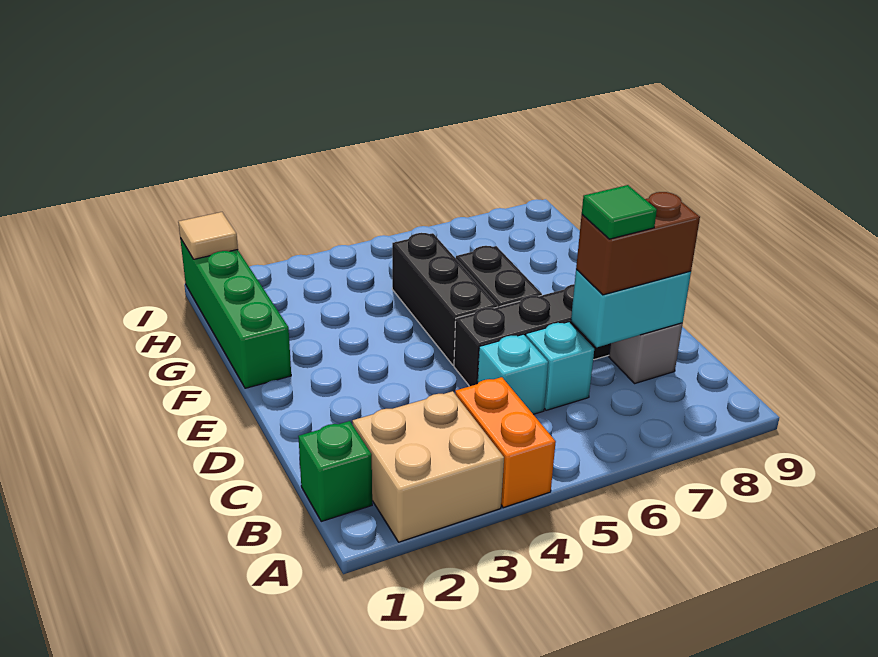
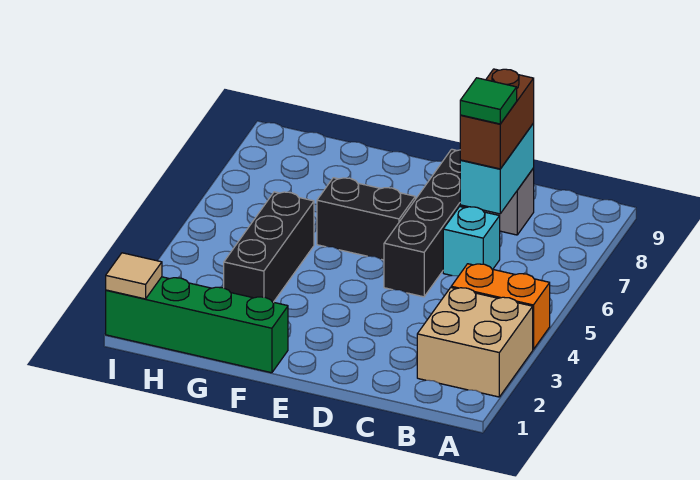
green 1x1 brick [298,421,372,521] -> none
cyan 1x1 brick [477,334,548,414] -> none
black 1x3 brick [392,233,498,365] -> black 1x3 brick turned to [224,192,314,302]

